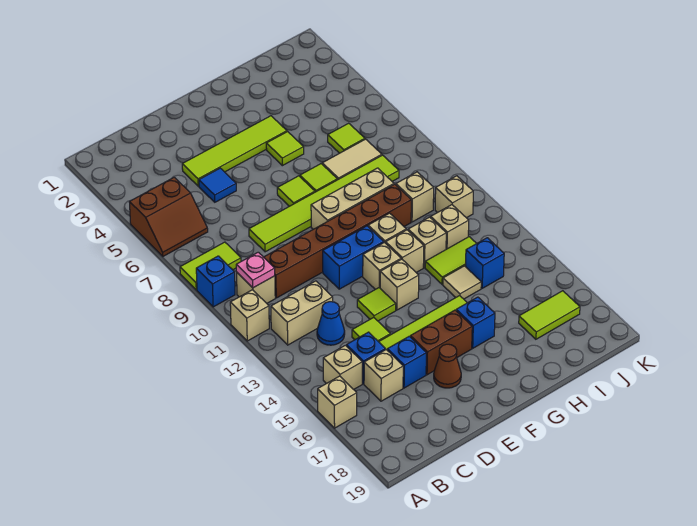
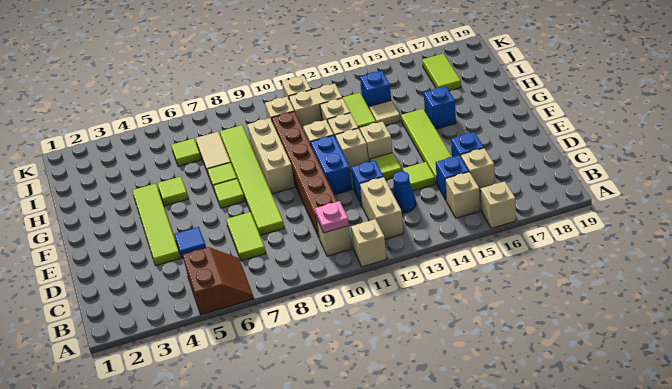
lime 1x2 tile [180,242,241,290] -> lime 1x2 tile moved to [226,212,266,261]
blue 1x1 brick [196,256,235,307] -> blue 1x1 brick moved to [351,160,383,205]
brown 1x2 brick [410,310,472,375] -> none
brown 1x1 cone [434,344,461,388] -> none
tan 1x1 brick [431,205,469,249] -> tan 1x2 brick [289,84,342,128]

